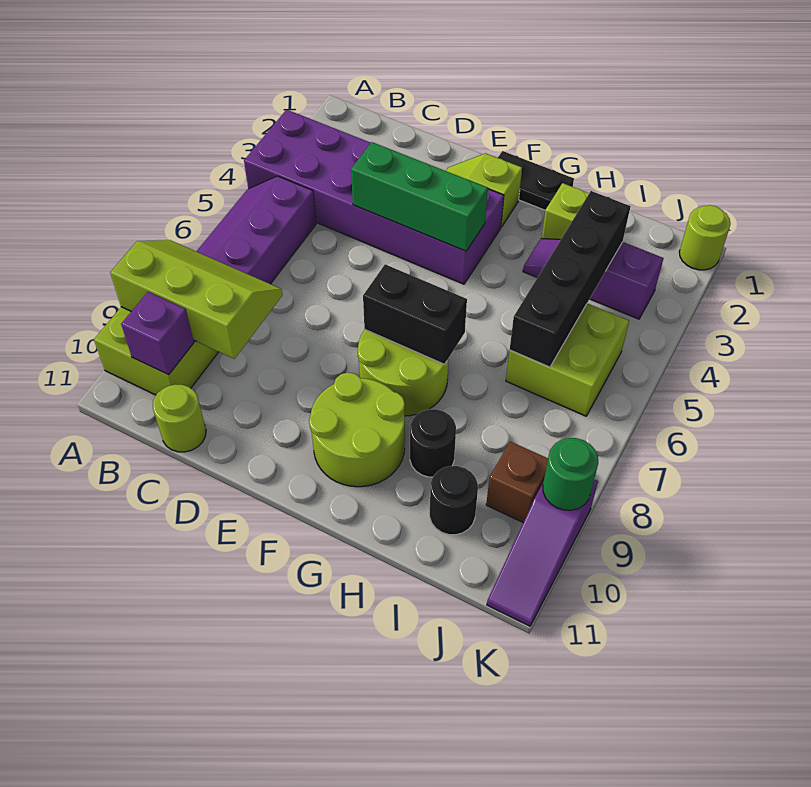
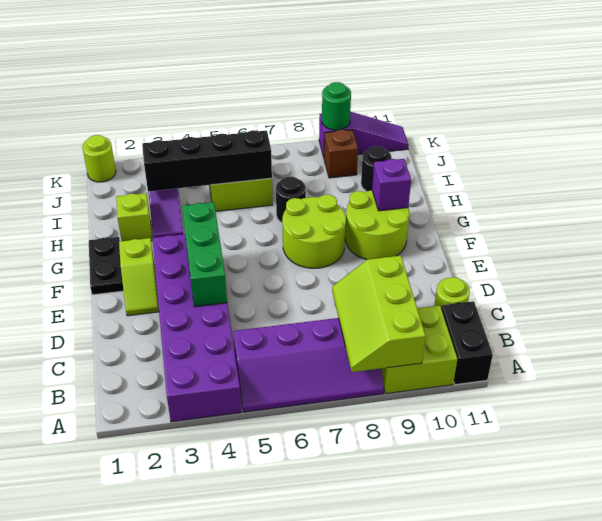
purple 1x1 brick [121,292,194,375] -> purple 1x1 brick moved to [372,159,411,211]
black 1x2 brick [363,264,467,364] -> black 1x2 brick moved to [441,301,493,385]
black 1x1 round brick [410,409,456,477] -> black 1x1 round brick moved to [276,177,306,222]

